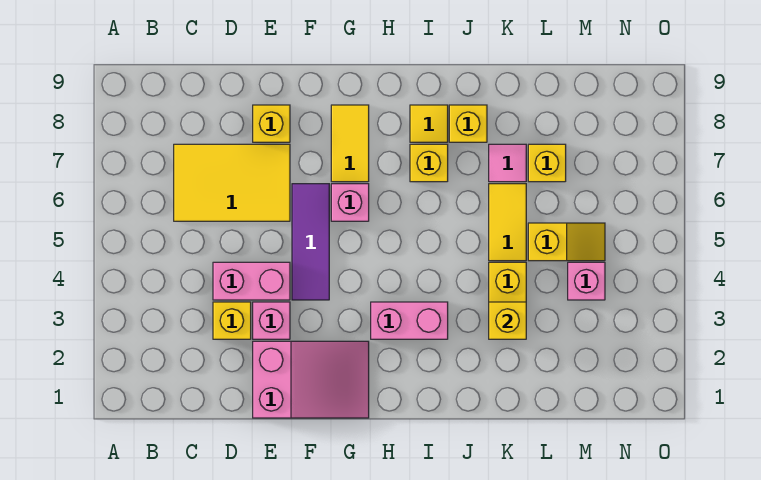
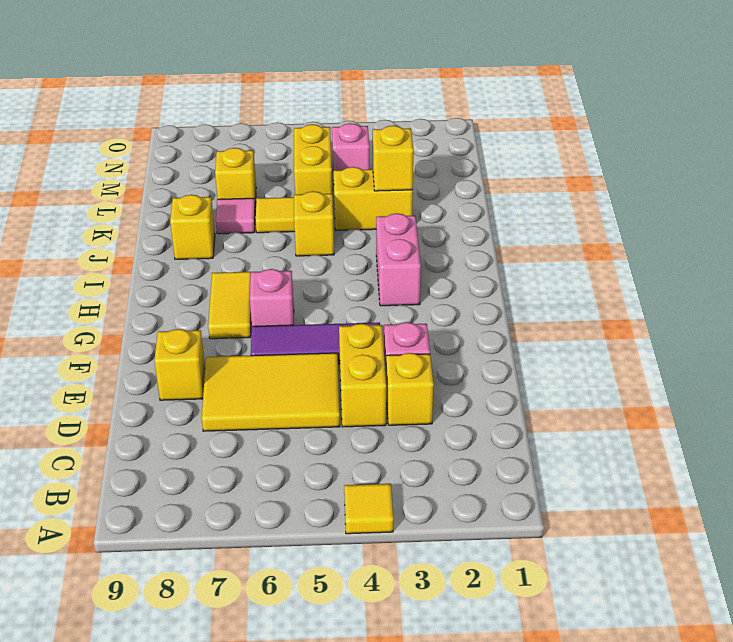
yellow 2x3 tile [174,144,290,221] -> yellow 2x3 tile turned to [202,353,340,431]
pink 1x2 brick [213,262,290,300] -> yellow 1x2 brick [339,324,386,427]
pink 2x3 slope [253,341,369,418] -> none
yellow 1x2 tile [331,105,369,182] -> yellow 1x2 tile turned to [208,272,251,339]
yellow 1x1 brick [410,144,448,182] -> yellow 1x1 brick moved to [294,191,334,256]
yellow 1x1 tile [410,105,448,142] -> yellow 1x1 tile moved to [344,484,393,534]
yellow 1x2 slope [528,223,605,261] -> yellow 1x2 brick [294,124,332,195]

